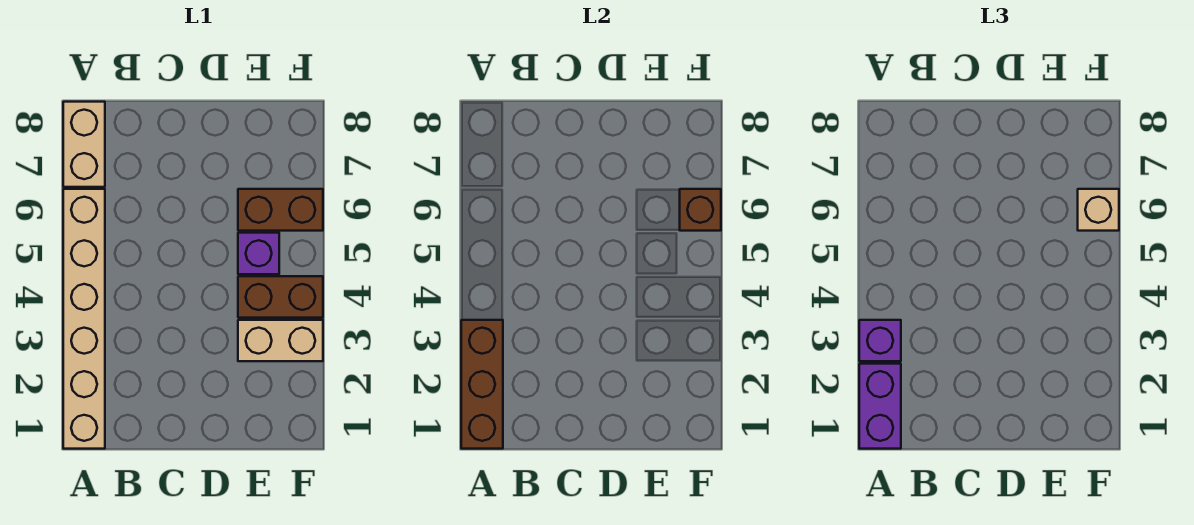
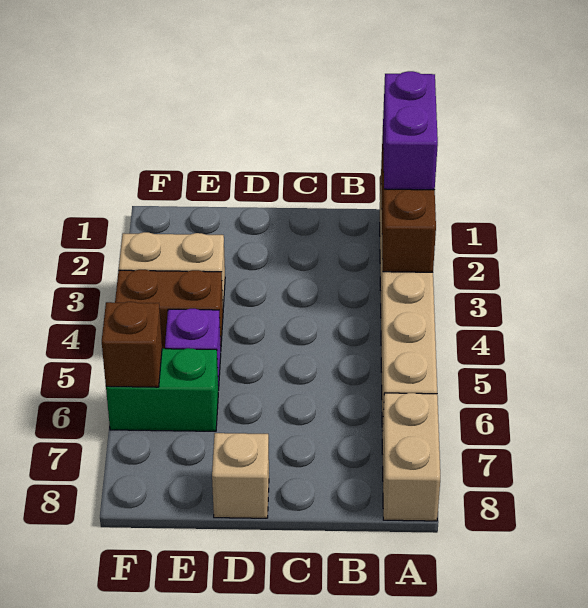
purple 1x1 brick [859,320,901,361] -> none
brown 1x2 brick [238,189,323,231] -> green 1x2 brick [106,348,218,431]
tan 1x1 brick [1078,189,1119,231] -> tan 1x1 brick moved to [212,433,269,518]

